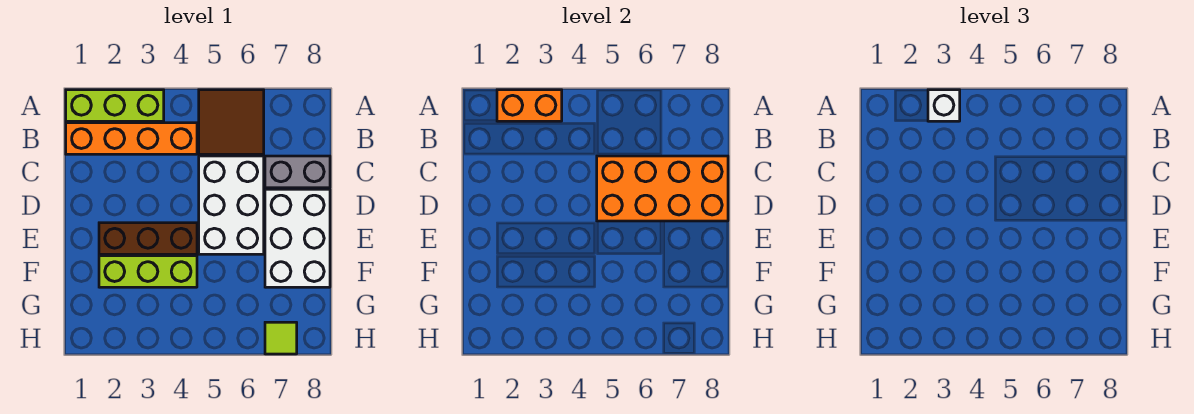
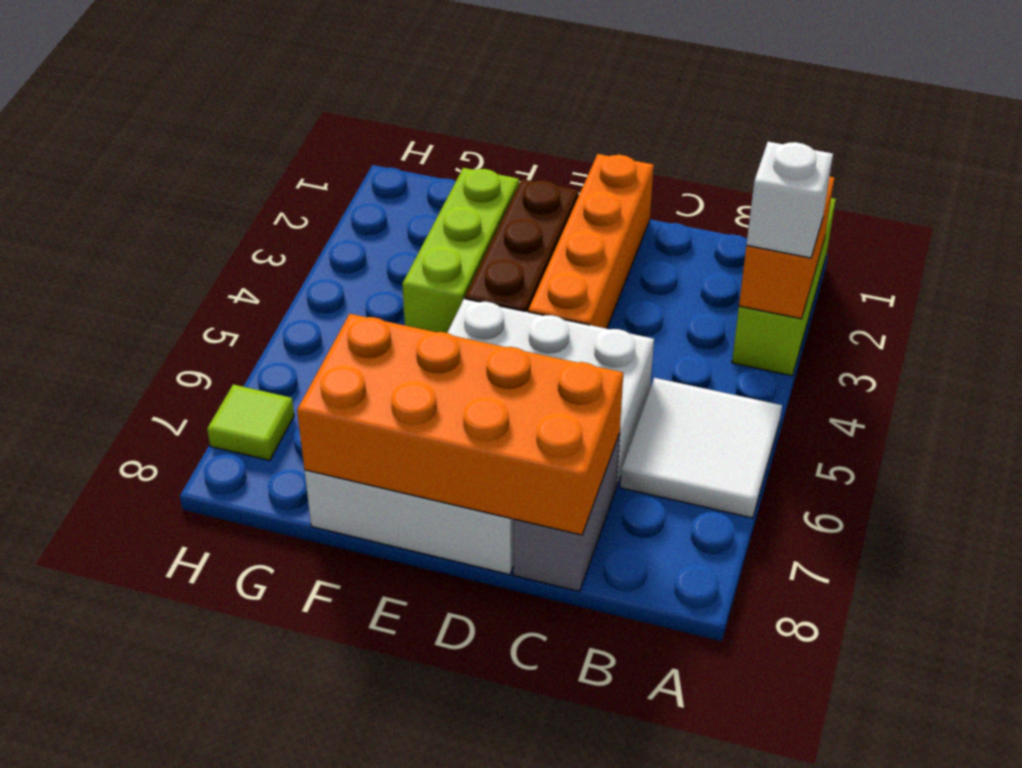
brown 2x2 tile [199,90,264,154] -> white 2x2 tile [620,378,782,518]
orange 1x4 brick [66,123,197,154] -> orange 1x4 brick moved to [528,154,654,329]
orange 2x4 brick [597,156,728,221] -> orange 2x4 brick turned to [297,314,623,535]

